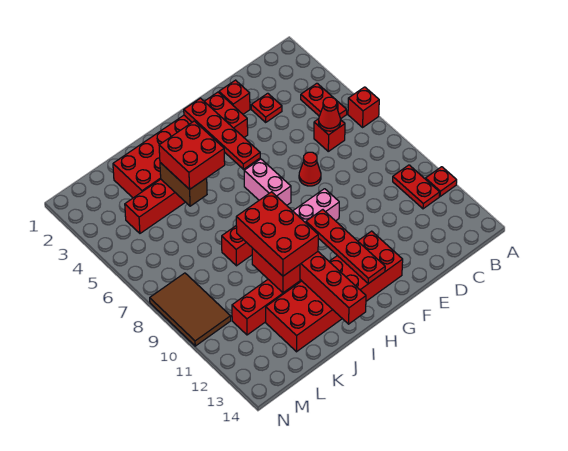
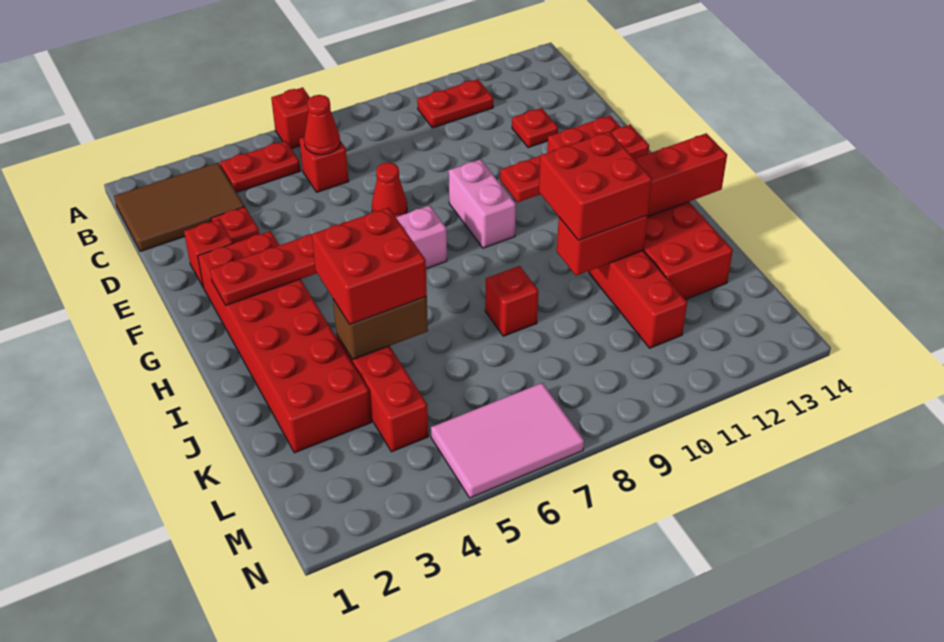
red 1x1 plate [425,167,457,196] -> red 1x1 plate moved to [512,108,558,148]
red 2x3 brick [236,192,318,276] -> red 2x2 brick [539,132,652,241]
none -> pink 2x3 tile [431,383,584,498]
brown 2x3 tile [150,273,231,346] -> brown 2x3 tile moved to [114,163,245,252]

